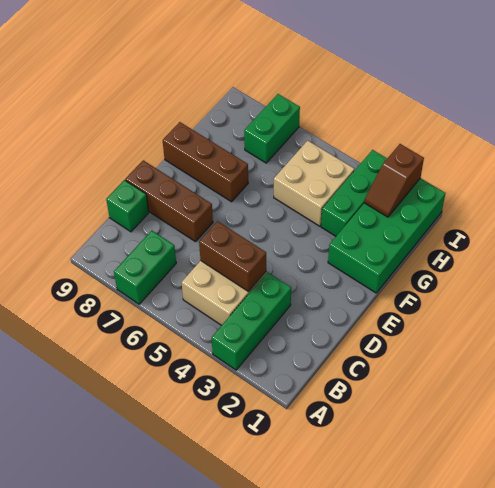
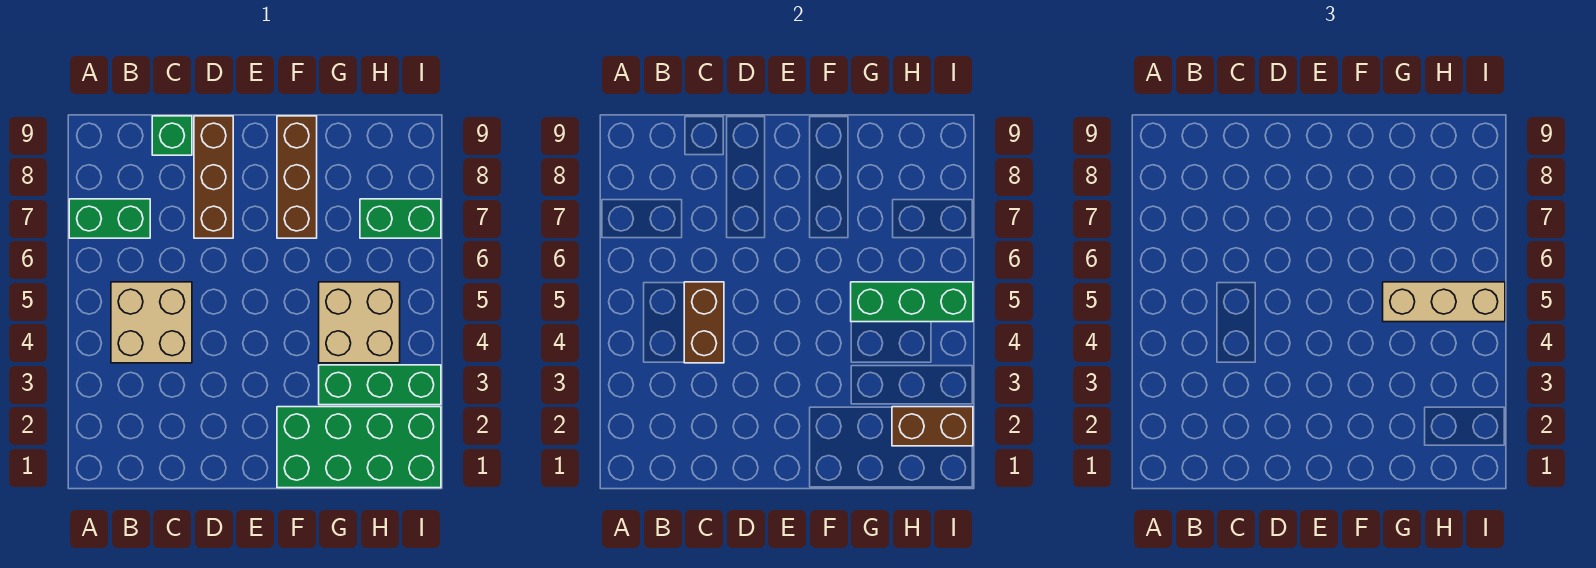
green 1x3 brick [212,272,291,370] -> green 1x3 brick moved to [851,282,973,322]
none -> tan 1x3 brick [1383,282,1505,322]
brown 1x2 slope [364,144,424,217] -> brown 1x2 brick [892,407,973,446]

